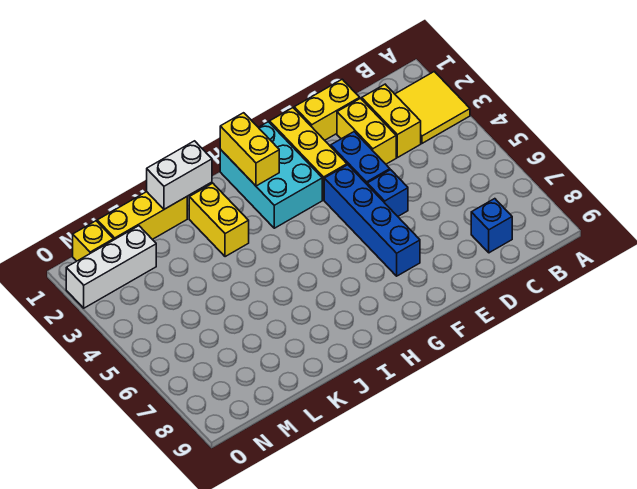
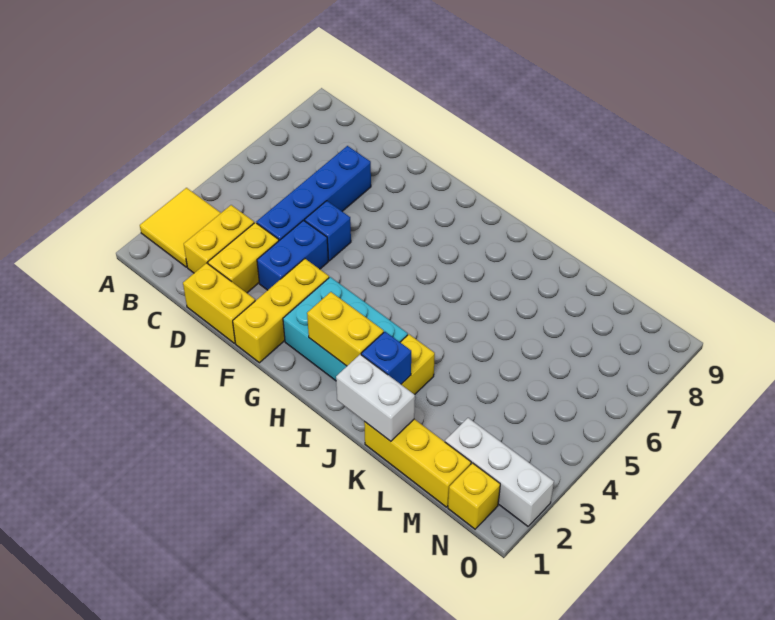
blue 1x1 brick [471,199,512,253] -> blue 1x1 brick moved to [361,332,411,384]
blue 1x4 brick [324,165,420,276] -> blue 1x4 brick moved to [256,146,371,241]
cyan 2x3 brick [220,122,322,228] -> cyan 2x3 brick turned to [283,277,408,381]
yellow 1x2 brick [220,113,279,186] -> yellow 1x2 brick turned to [307,292,384,366]

